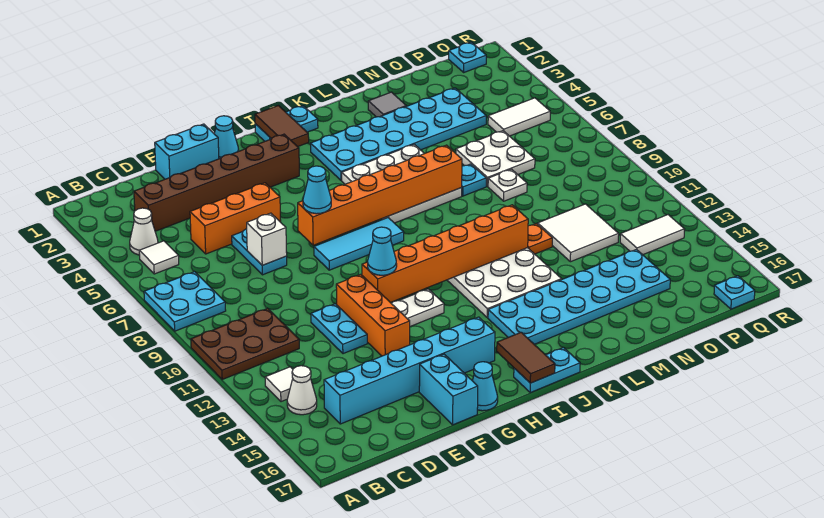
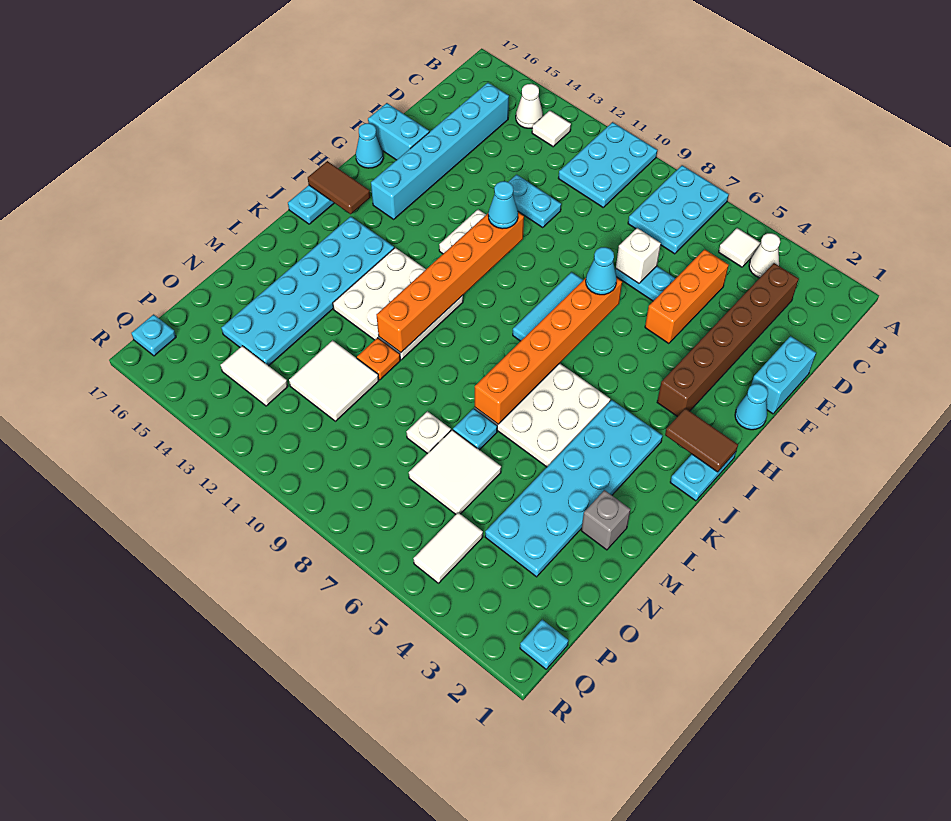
cyan 2x2 plate [144,272,226,331] -> cyan 2x3 plate [628,165,729,254]
brown 2x3 plate [191,308,299,379] -> cyan 2x3 plate [558,122,657,207]
orange 1x3 brick [336,274,410,356] -> none
grey 1x1 tile [368,92,406,117] -> grey 1x1 brick [581,490,631,550]
white 2x2 plate [456,131,535,186] -> white 2x2 tile [409,430,501,514]
white 1x2 tile [620,215,684,255] -> white 1x2 tile turned to [221,346,288,406]

